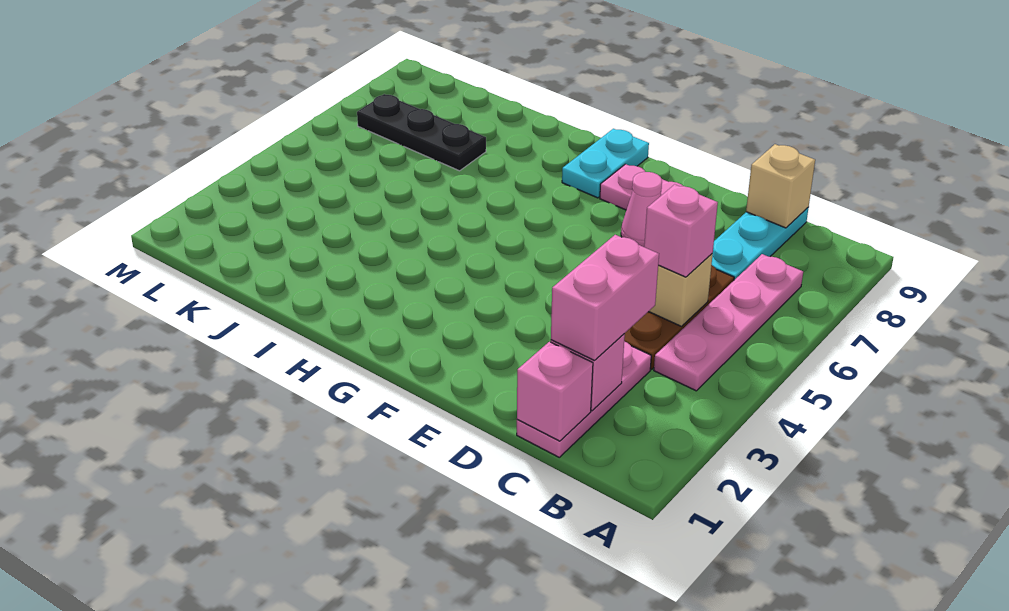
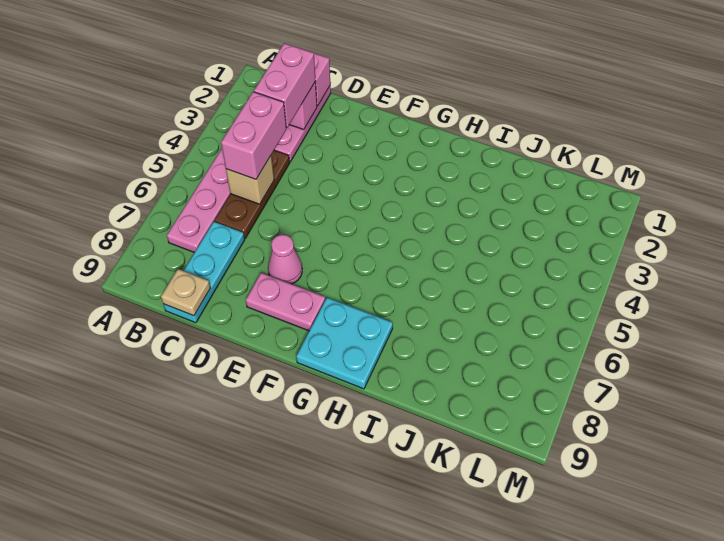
pink 1x1 brick [644,184,718,277] -> pink 1x2 brick [221,92,286,179]
tan 1x1 brick [746,144,815,228] -> tan 1x1 plate [161,269,210,316]
cyan 1x2 plate [562,129,649,198] -> cyan 2x2 plate [296,298,393,389]
black 1x3 plate [357,94,486,171] -> none

